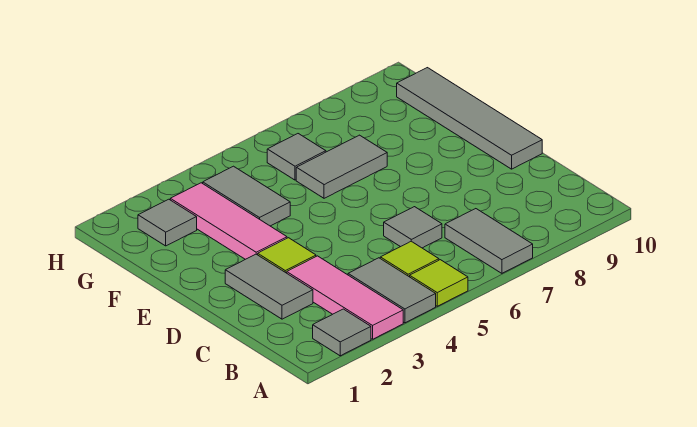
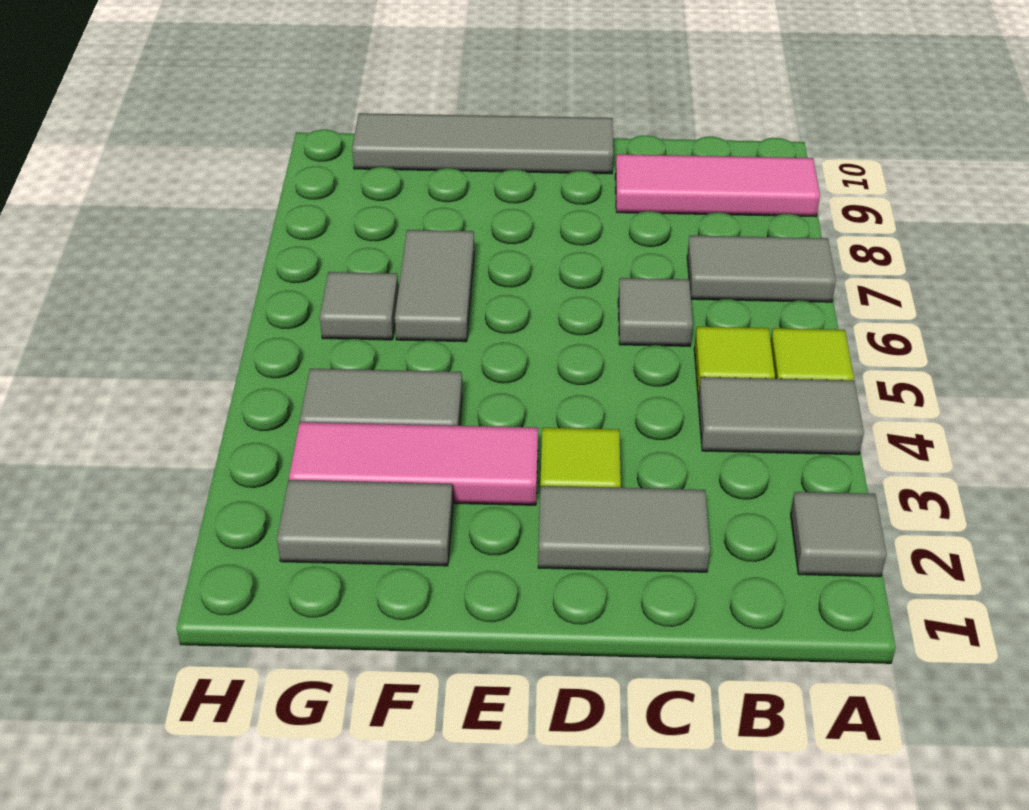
pink 1x3 tile [287,256,403,339] -> pink 1x3 tile moved to [615,154,820,217]
grey 1x1 tile [138,199,197,246] -> grey 1x2 tile [277,480,453,566]

